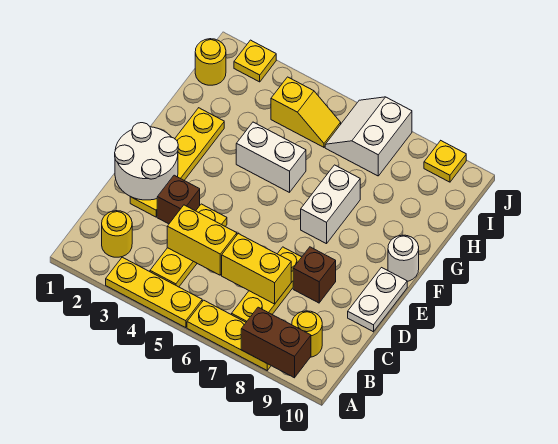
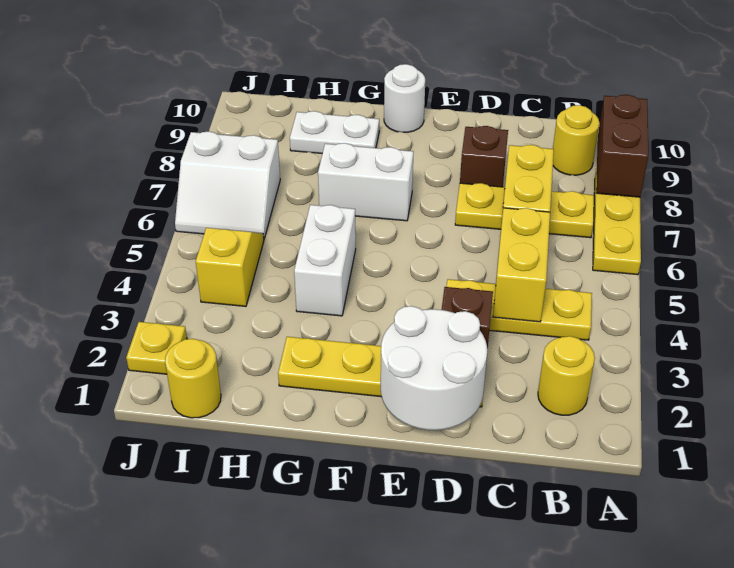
yellow 1x3 plate [106,257,202,328] -> none
white 1x2 plate [348,268,407,332] -> white 1x2 plate moved to [290,111,379,154]
yellow 1x1 plate [424,141,466,182] -> none

